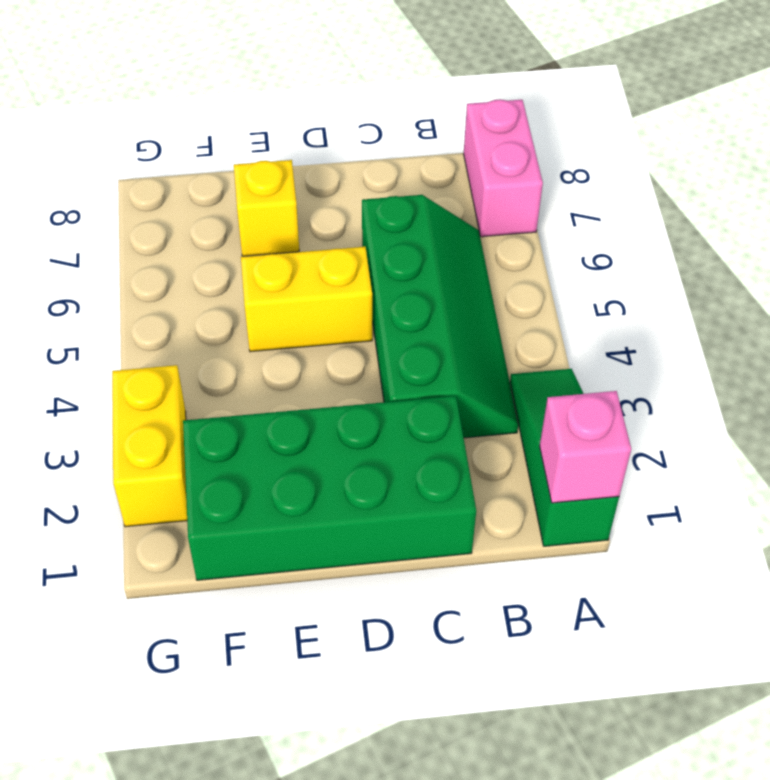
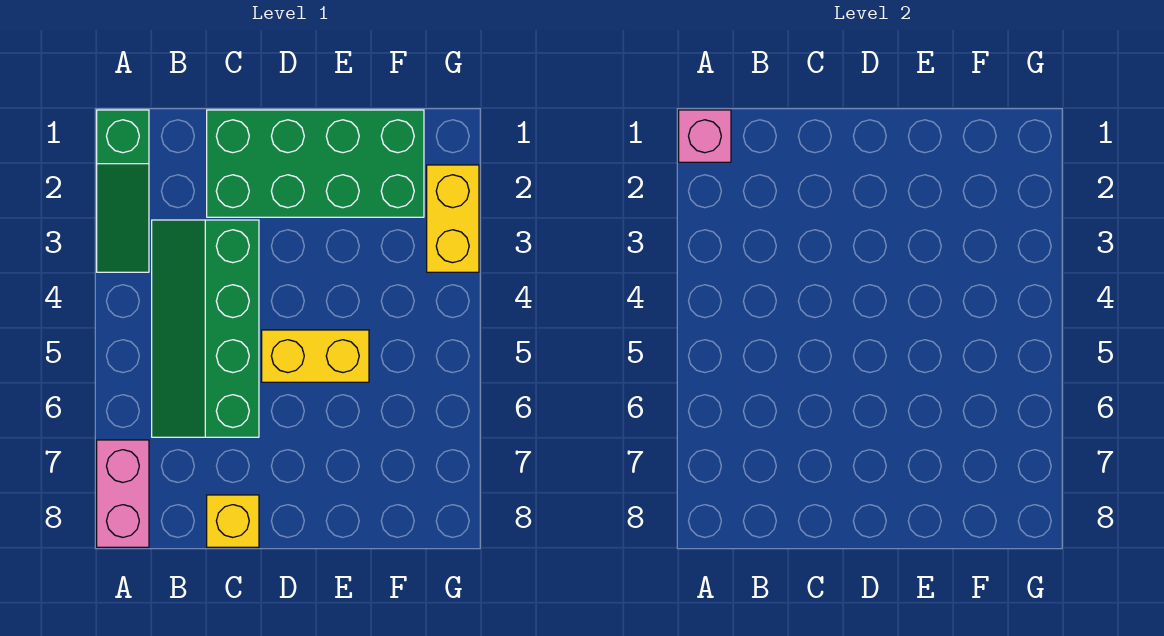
yellow 1x1 brick [234,160,299,256] -> yellow 1x1 brick moved to [207,495,259,547]

